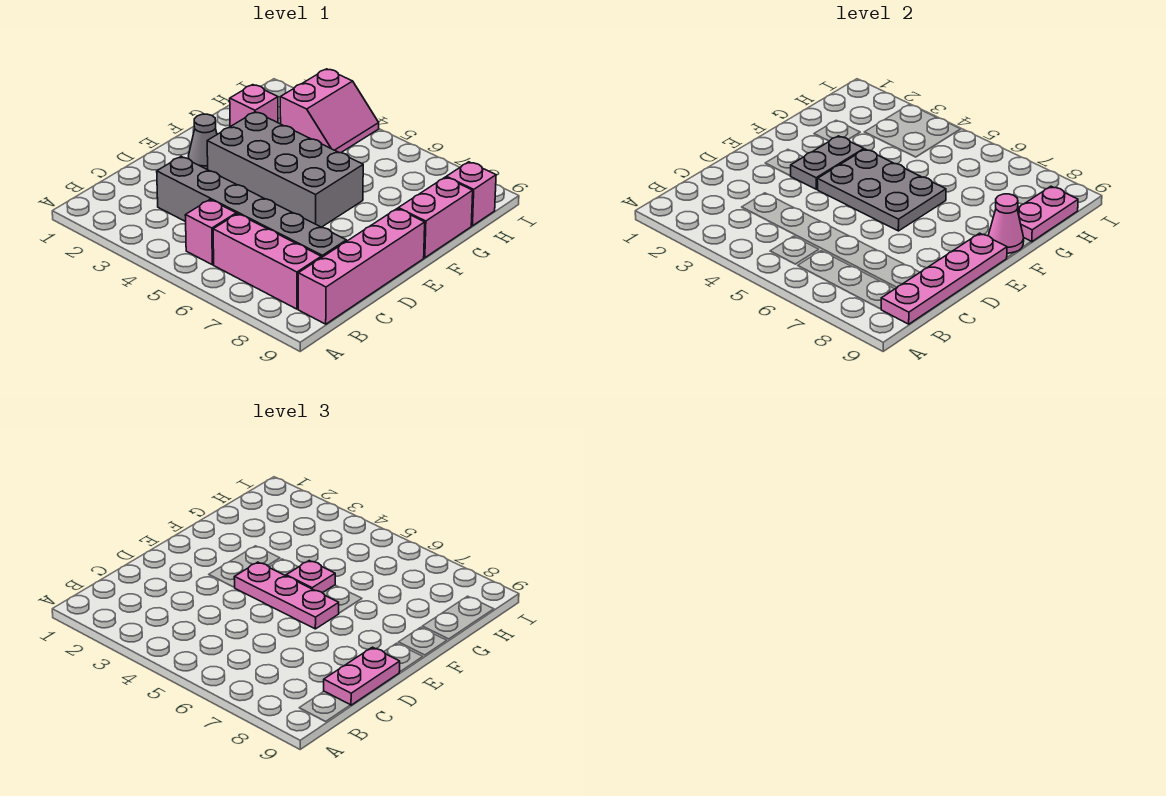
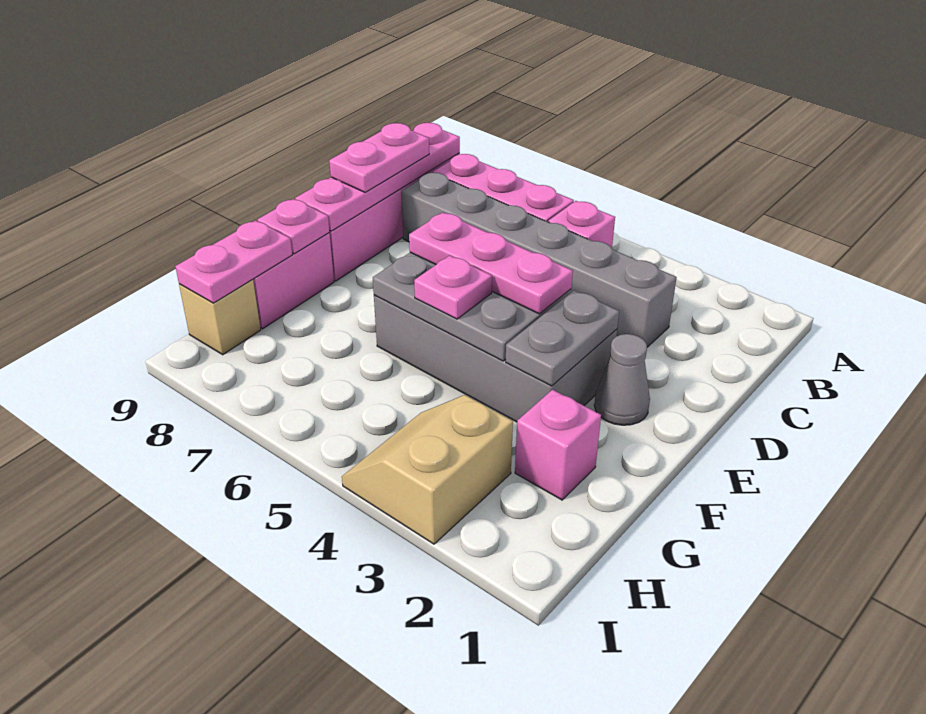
pink 1x1 cone [988,194,1024,253] -> pink 1x1 plate [258,199,329,254]
pink 2x2 slope [280,69,379,153] -> tan 2x2 slope [342,395,513,544]
pink 1x1 brick [446,162,496,226] -> tan 1x1 brick [179,279,261,355]

